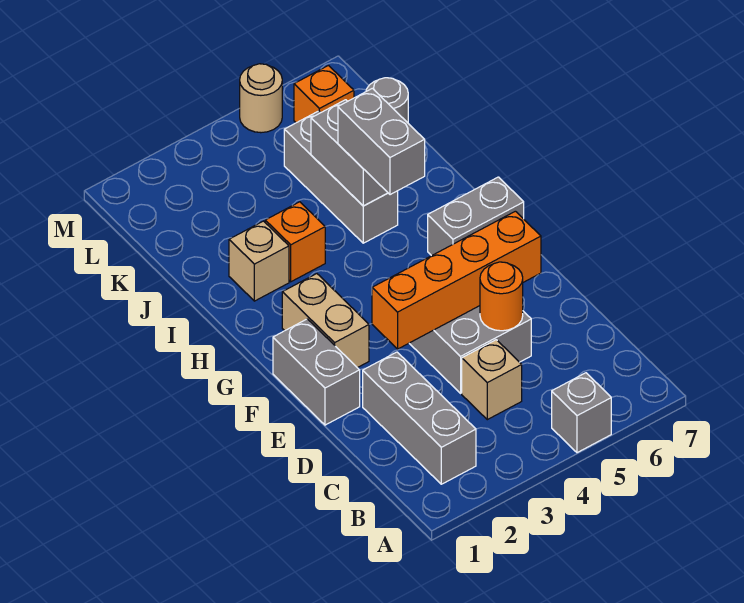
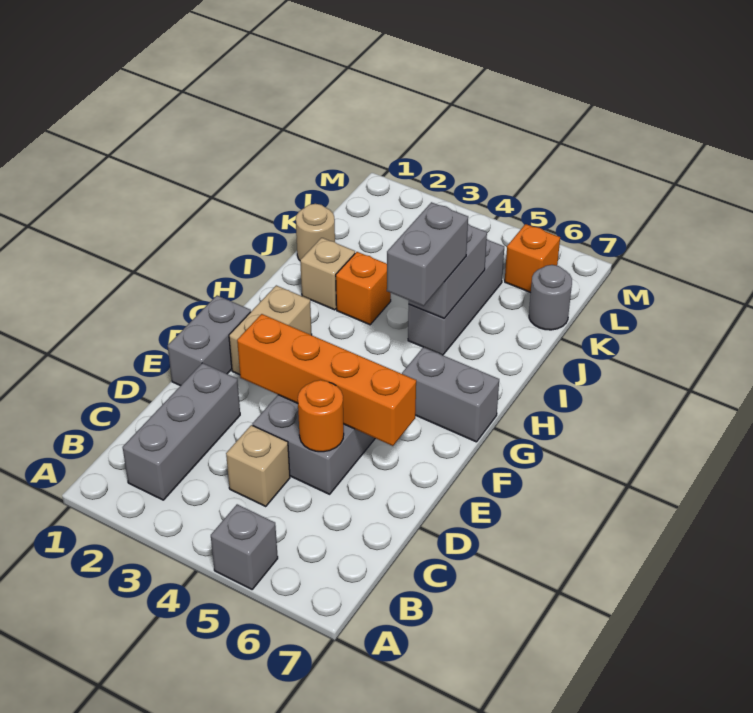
tan 1x1 round brick [240,64,282,133] -> tan 1x1 round brick moved to [296,204,335,260]

